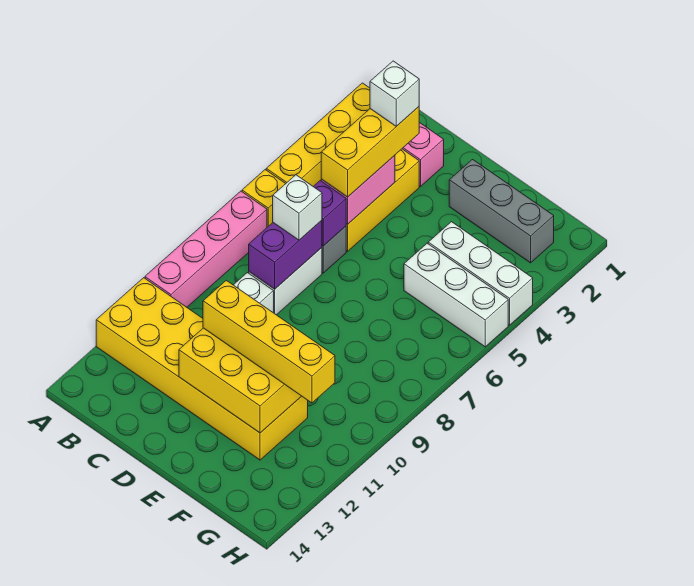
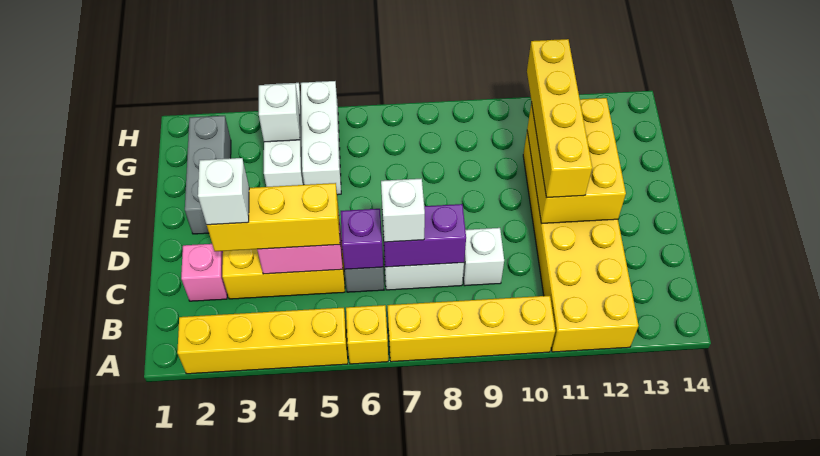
pink 1x4 brick [145,191,267,307] -> yellow 1x4 brick [387,296,555,362]
none -> white 1x1 brick [259,83,300,142]

